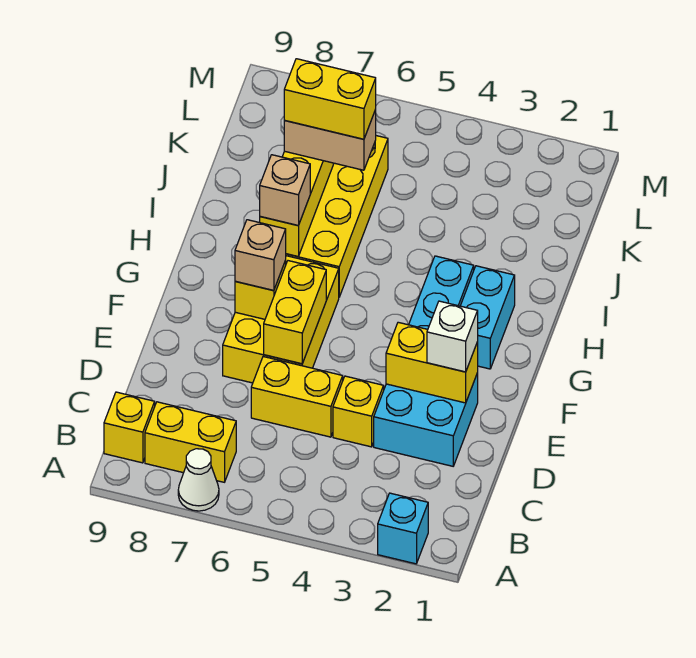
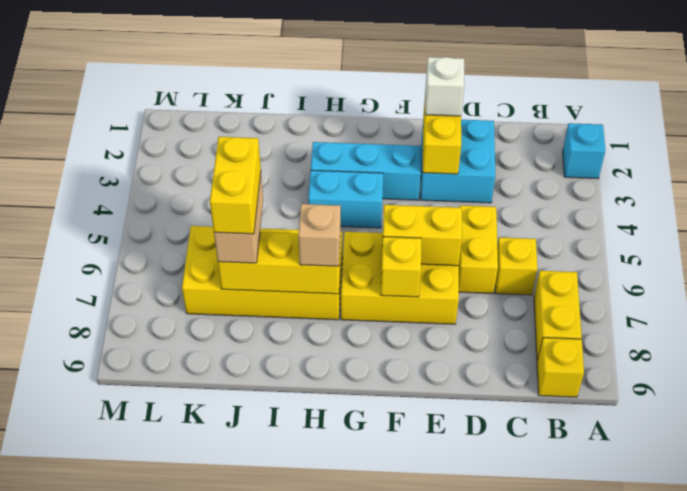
white 1x1 cone [178,449,219,511] -> none
yellow 1x1 brick [333,376,384,447] -> yellow 1x1 brick moved to [495,237,537,295]
tan 1x1 brick [235,220,286,291] -> none
cyan 1x2 brick [461,266,515,369] -> cyan 1x2 brick moved to [308,170,383,228]

